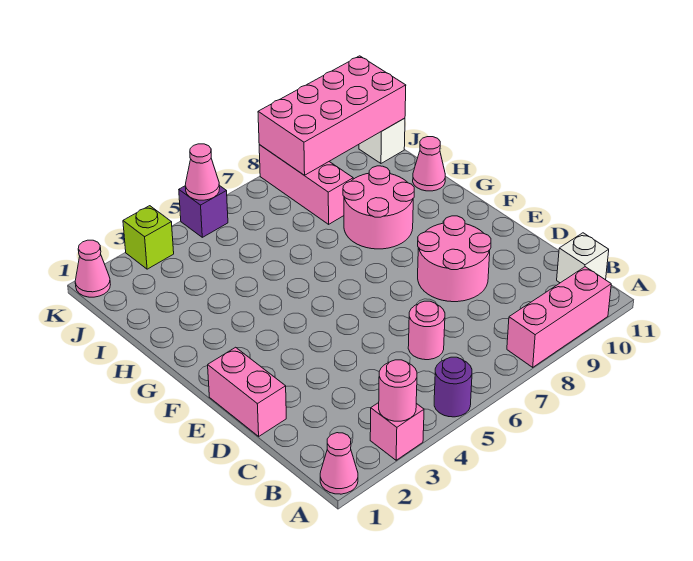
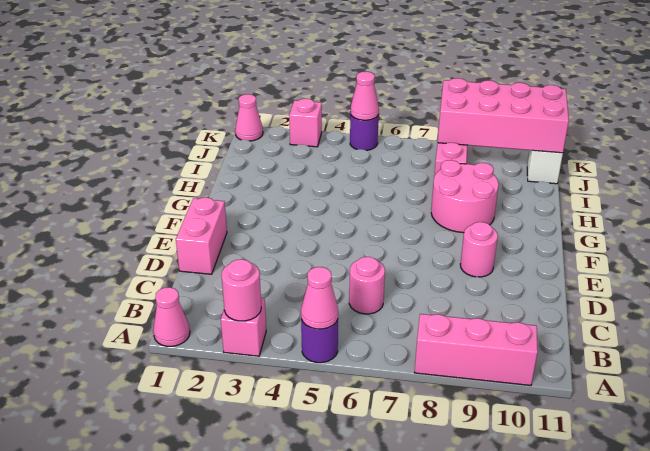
white 1x1 brick [557,233,609,283] -> none
pink 2x2 round brick [418,216,491,302] -> pink 1x1 round brick [460,222,498,277]
pink 1x1 cone [413,137,445,191] -> pink 1x1 cone moved to [301,267,338,329]
lime 1x1 brick [123,206,174,269] -> pink 1x1 brick [289,99,322,147]
purple 1x1 brick [179,185,228,237] -> purple 1x1 round brick [350,113,379,150]

